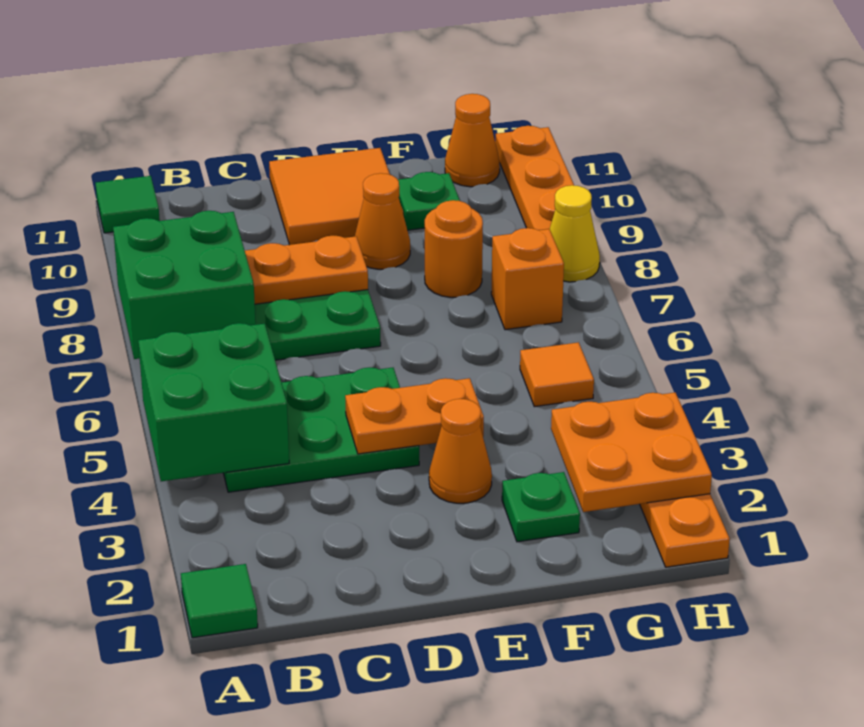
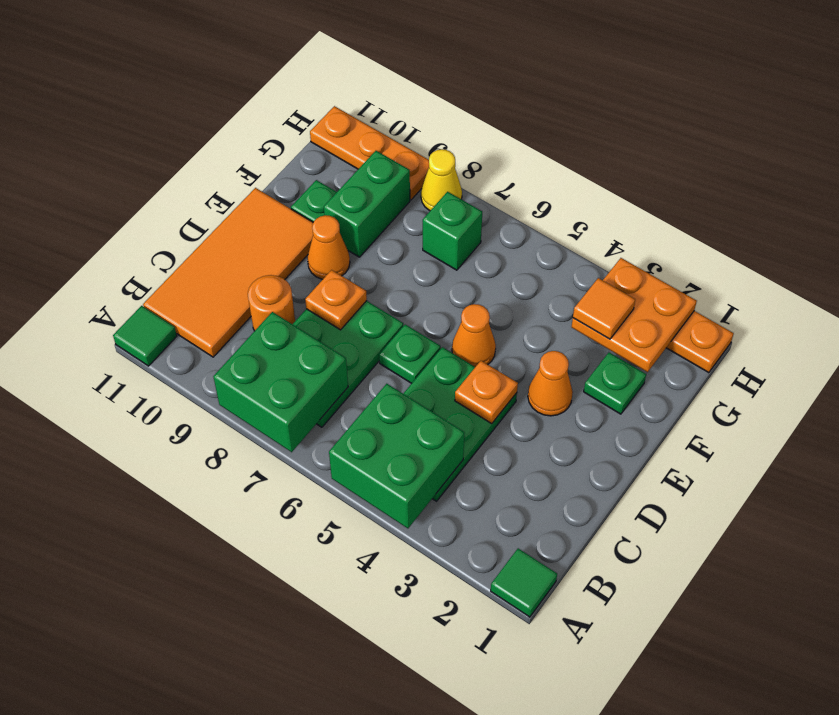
orange 1x2 plate [245,236,368,304] -> orange 1x1 plate [305,270,367,330]
orange 1x2 plate [345,378,484,454] -> orange 1x1 plate [455,361,518,423]
none -> green 1x1 plate [379,324,441,383]
orange 2x2 tile [269,148,403,245] -> orange 2x4 tile [143,188,313,357]
orange 1x1 round brick [425,200,483,297] -> orange 1x1 round brick moved to [248,275,295,331]
none -> green 1x2 brick [324,151,410,257]
orange 1x1 tile [520,342,594,407] -> orange 1x1 tile moved to [573,278,635,339]
orange 1x1 brick [491,228,564,330] -> green 1x1 brick [423,192,482,270]
orange 1x1 cone [445,94,500,187] -> orange 1x1 cone moved to [452,304,496,367]

